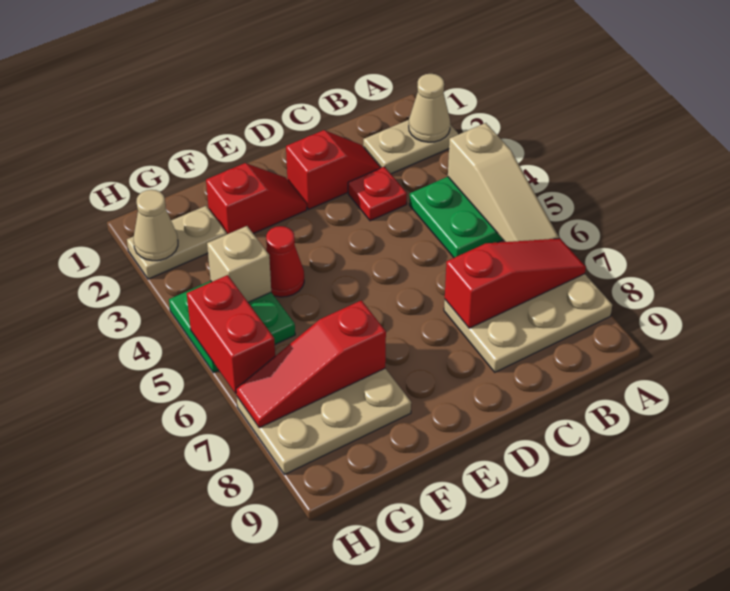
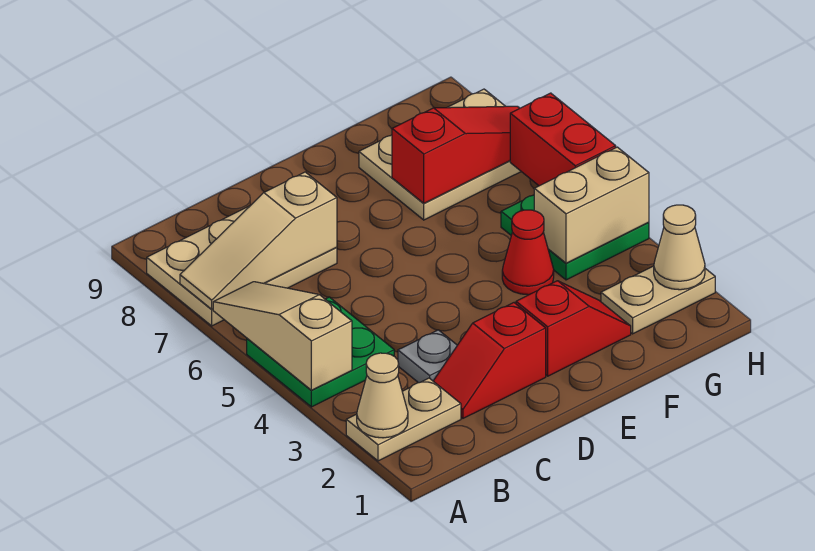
red 1x3 slope [445,238,586,328] -> tan 1x3 slope [180,172,337,309]
red 1x1 plate [348,167,407,221] -> grey 1x1 plate [398,330,457,383]
red 1x2 slope [206,163,307,234] -> red 1x2 slope turned to [516,281,631,376]
tan 1x1 brick [207,226,271,302] -> tan 1x2 brick [534,147,649,263]

